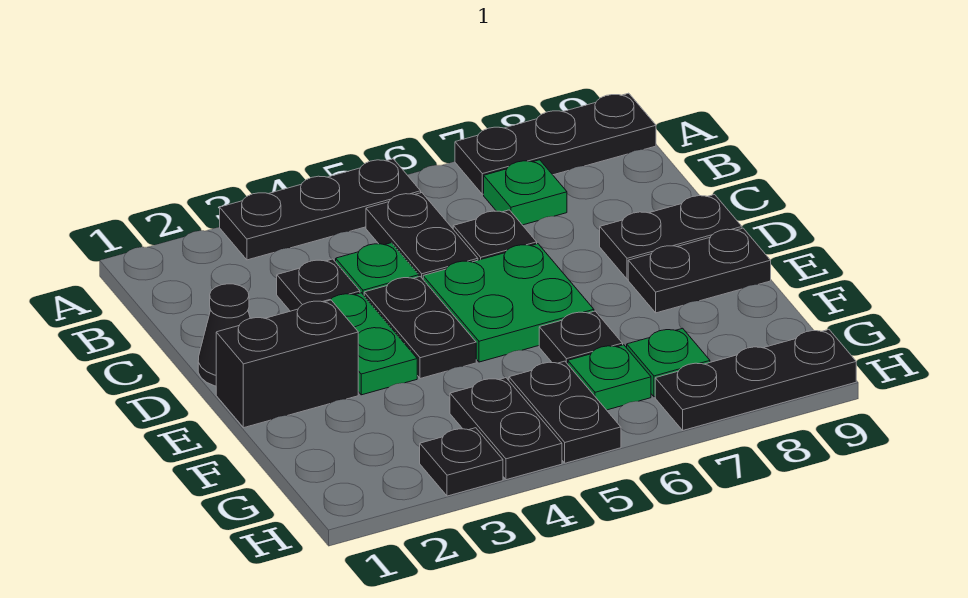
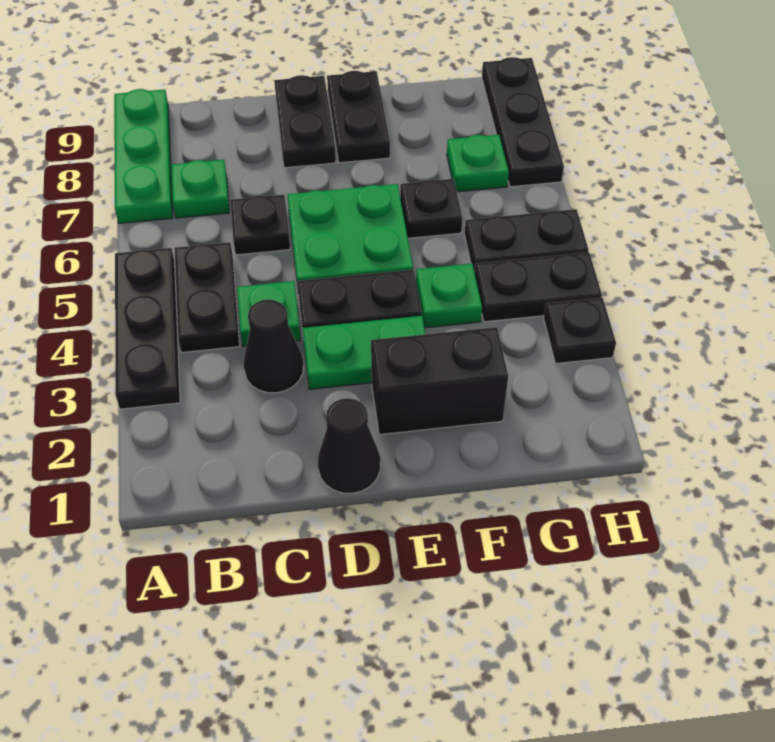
black 1x3 plate [455,93,656,194] -> green 1x3 plate [114,89,173,223]
black 1x2 plate [366,193,478,279] -> black 1x2 plate turned to [174,242,240,353]
black 1x1 plate [277,259,360,311] -> black 1x1 cone [244,299,303,393]
black 1x2 brick [216,300,358,428] -> black 1x2 brick turned to [371,327,508,435]
green 1x1 plate [568,345,651,410] -> green 1x1 plate moved to [416,264,482,328]

